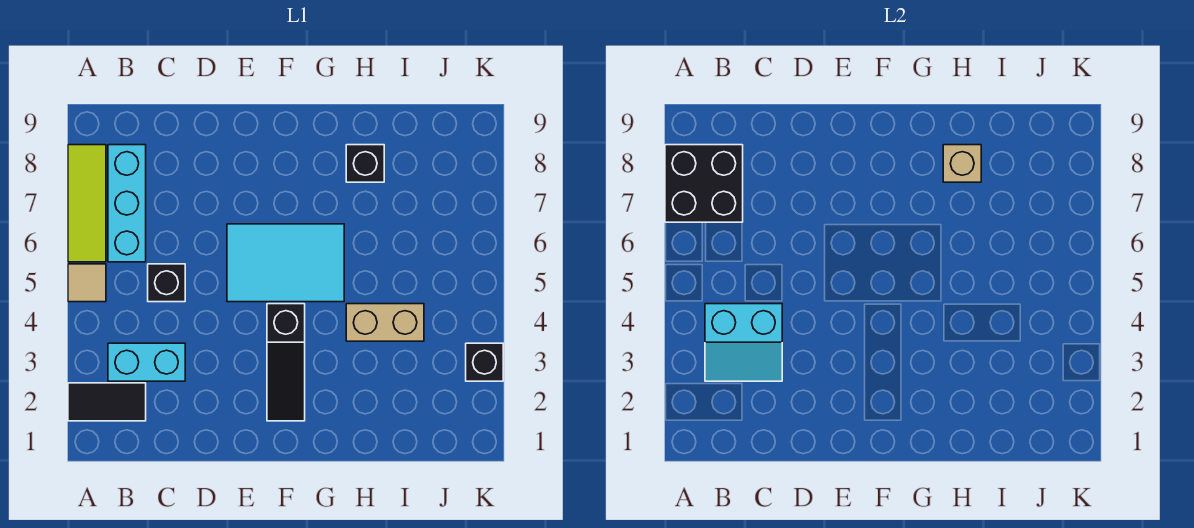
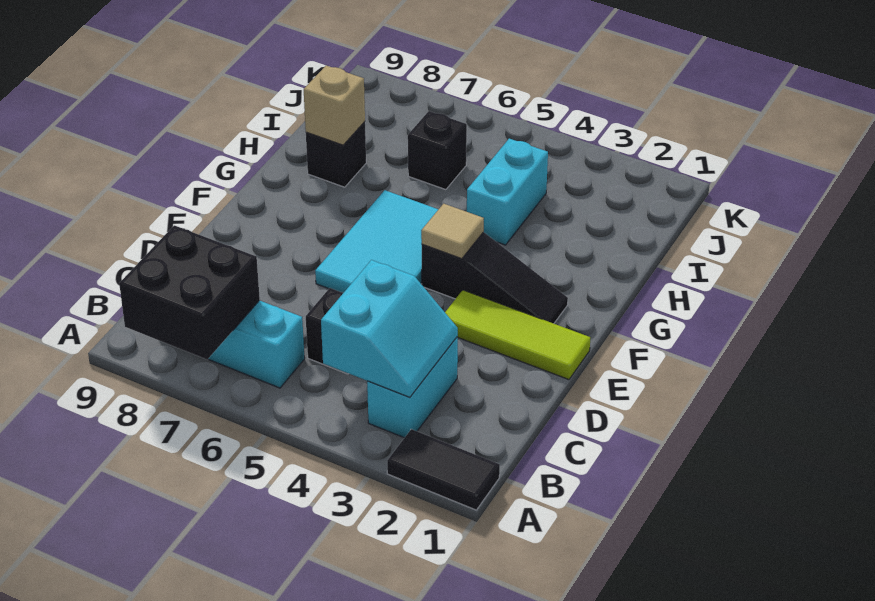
black 1x2 tile [68,383,146,421] -> black 1x2 tile turned to [387,429,500,510]
tan 1x1 tile [68,264,106,302] -> tan 1x1 tile moved to [421,204,484,259]
lime 1x3 tile [68,145,106,262] -> lime 1x3 tile moved to [445,290,590,380]
tan 1x2 brick [346,304,424,341] -> cyan 1x2 brick [467,138,548,245]
black 1x1 brick [466,343,503,381] -> black 1x1 brick moved to [408,111,467,190]

